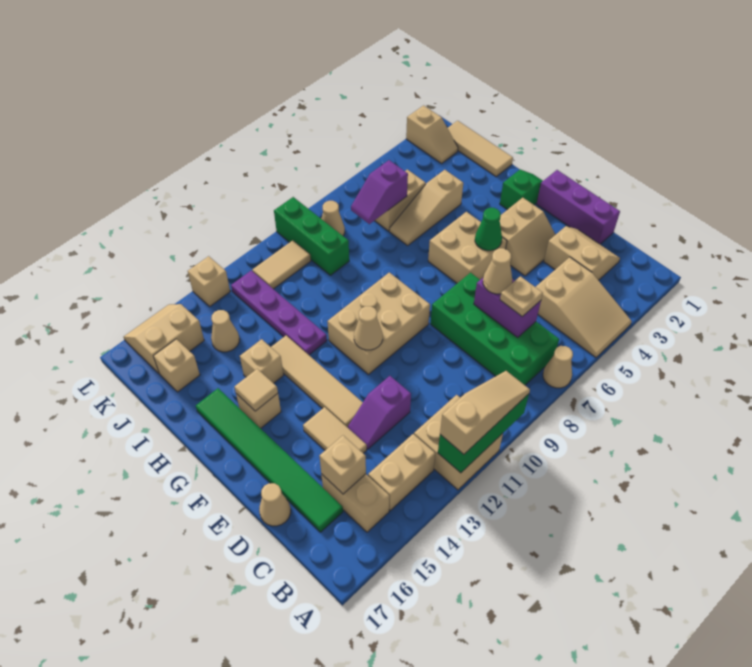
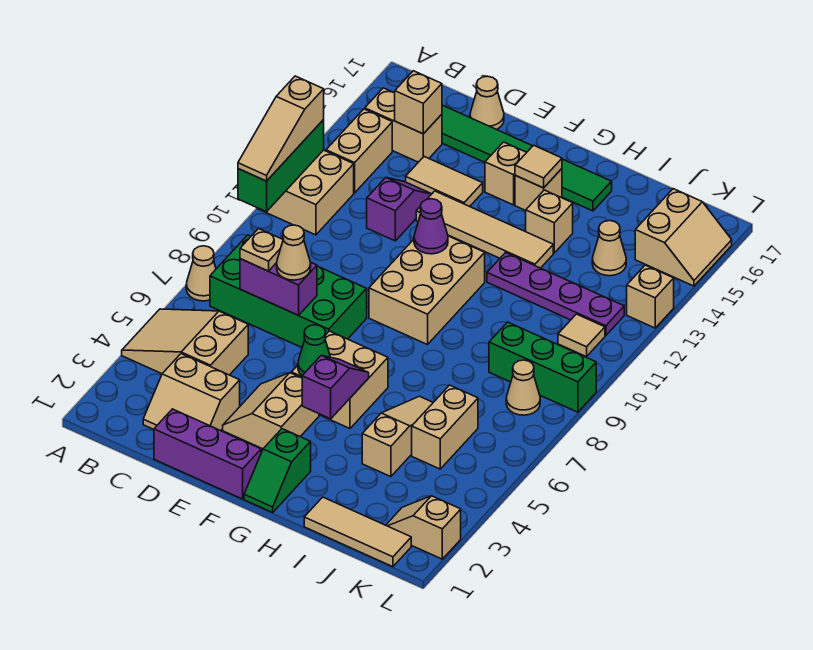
tan 1x1 cone [354,306,383,350] -> purple 1x1 cone [414,199,448,254]
purple 1x2 slope [351,160,408,224] -> purple 1x2 slope moved to [302,355,369,419]
tan 1x1 brick [154,339,200,392] -> tan 1x1 brick moved to [485,142,527,205]
tan 1x2 tile [252,240,311,289] -> tan 1x1 tile [558,314,605,357]

